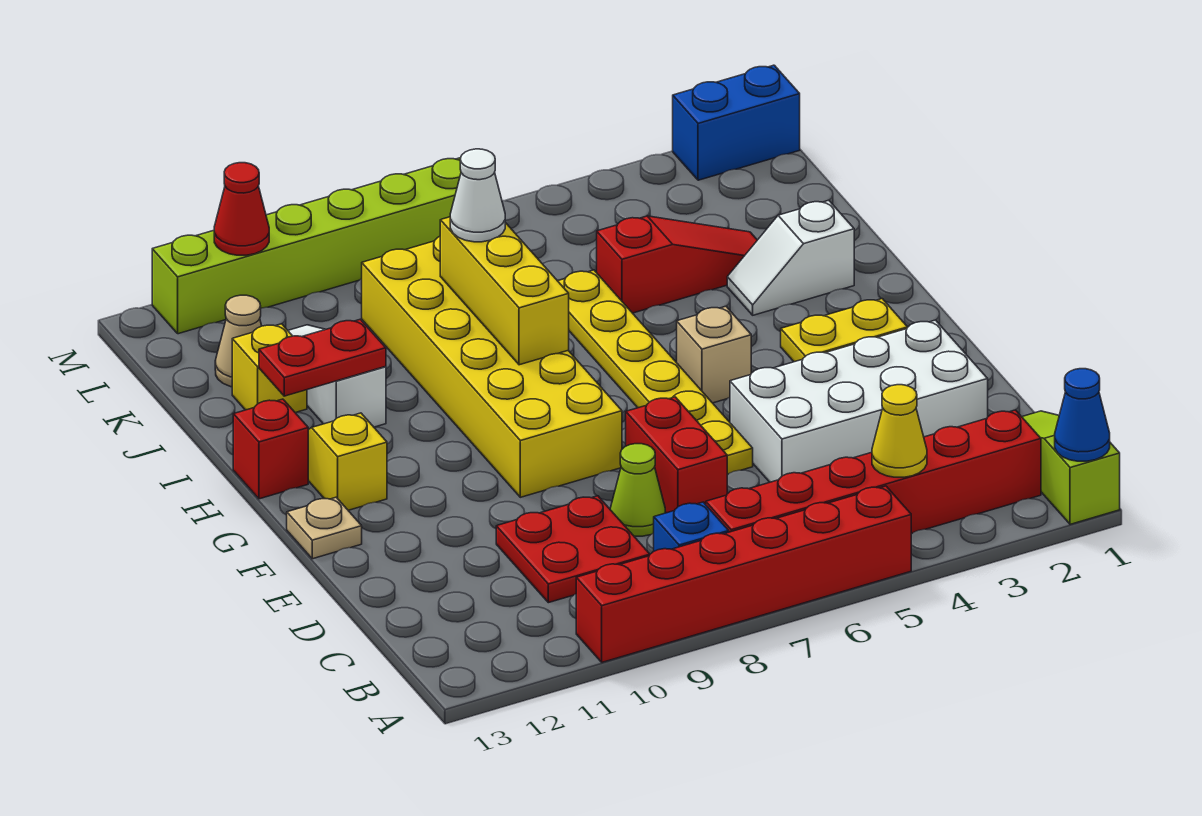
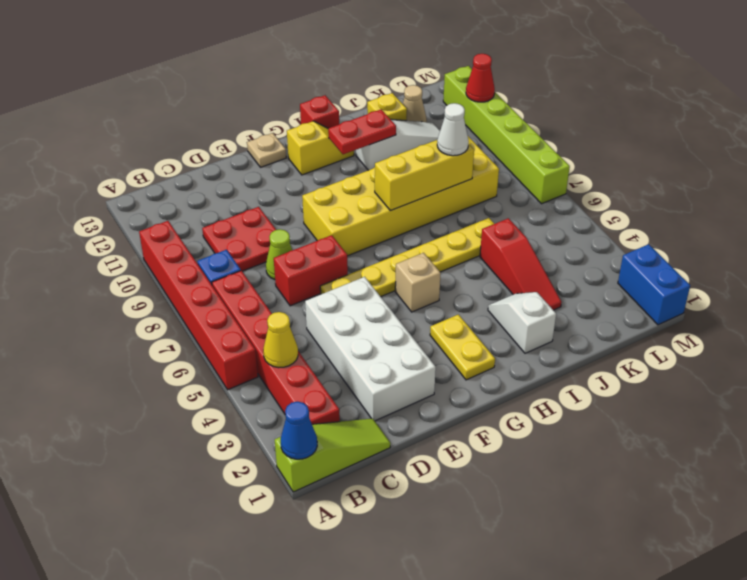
red 1x2 plate [259,319,386,396] -> red 1x2 plate turned to [328,110,396,154]

